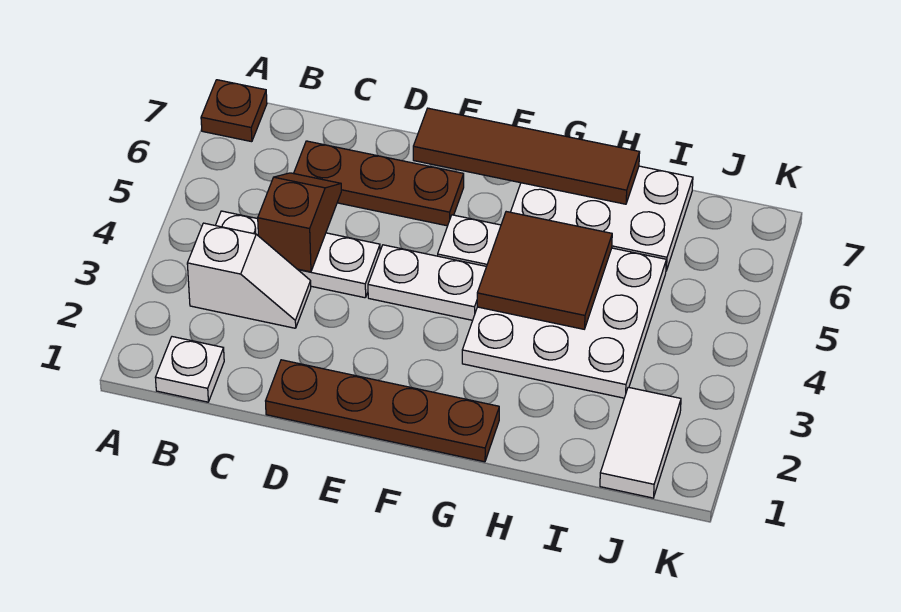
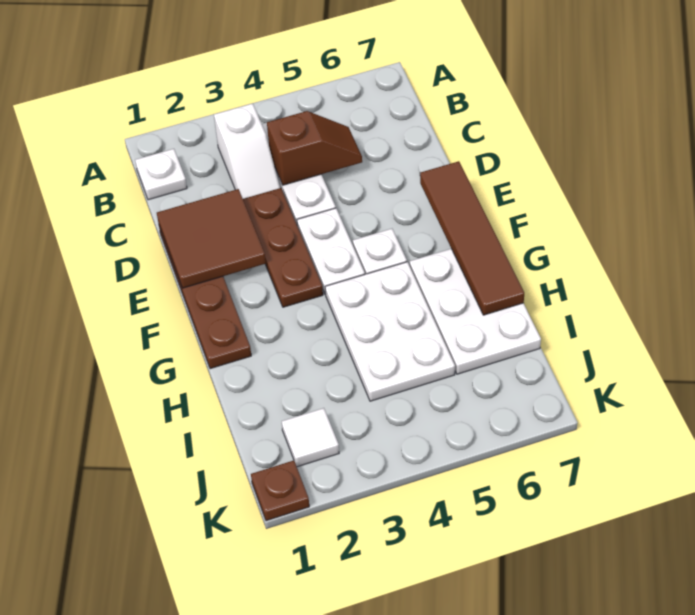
brown 1x1 plate [201,80,267,142] -> brown 1x1 plate moved to [251,460,309,521]
brown 1x3 plate [294,141,464,226] -> brown 1x3 plate moved to [243,188,323,307]
white 3x3 plate [462,248,666,398] -> white 2x3 plate [325,262,455,401]
brown 2x2 tile [477,212,612,329] -> brown 2x2 tile moved to [157,189,266,288]
white 1x2 tile [600,387,681,498] -> white 1x1 tile [282,408,339,467]

